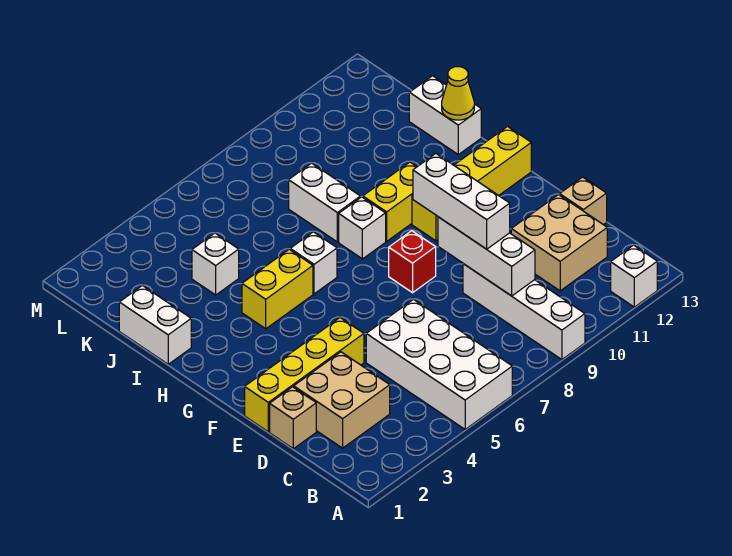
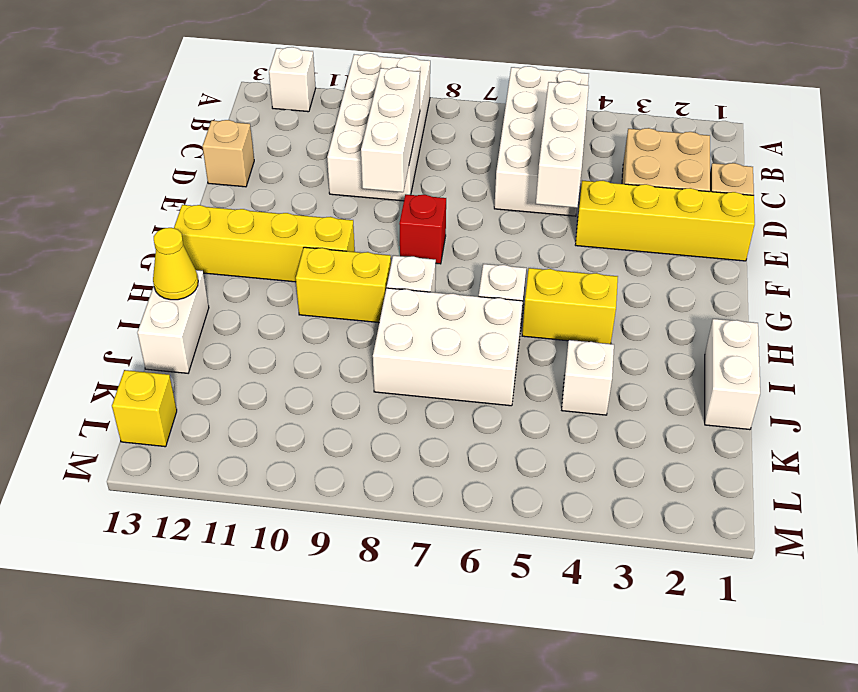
white 1x4 brick [463,264,585,360] -> white 2x4 brick [327,53,430,201]
tan 2x2 brick [511,195,607,291] -> none
white 1x3 brick [413,154,510,249] -> white 1x3 brick moved to [536,81,589,208]
white 1x2 brick [289,163,360,242] -> white 2x3 brick [373,288,523,406]
none -> yellow 1x1 brick [112,370,177,447]

